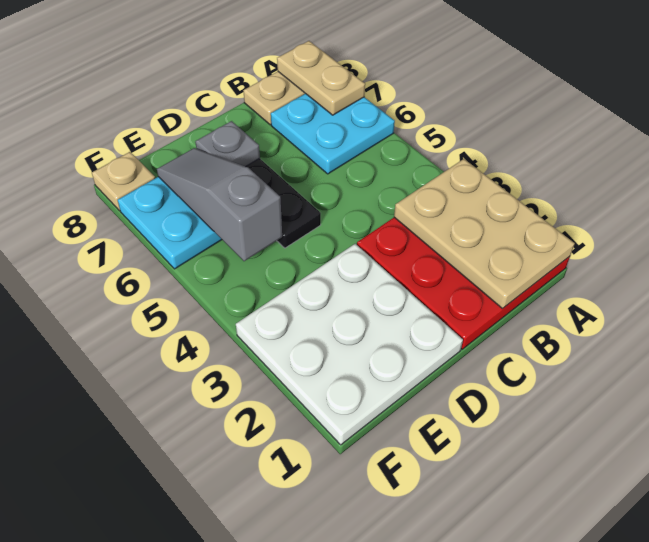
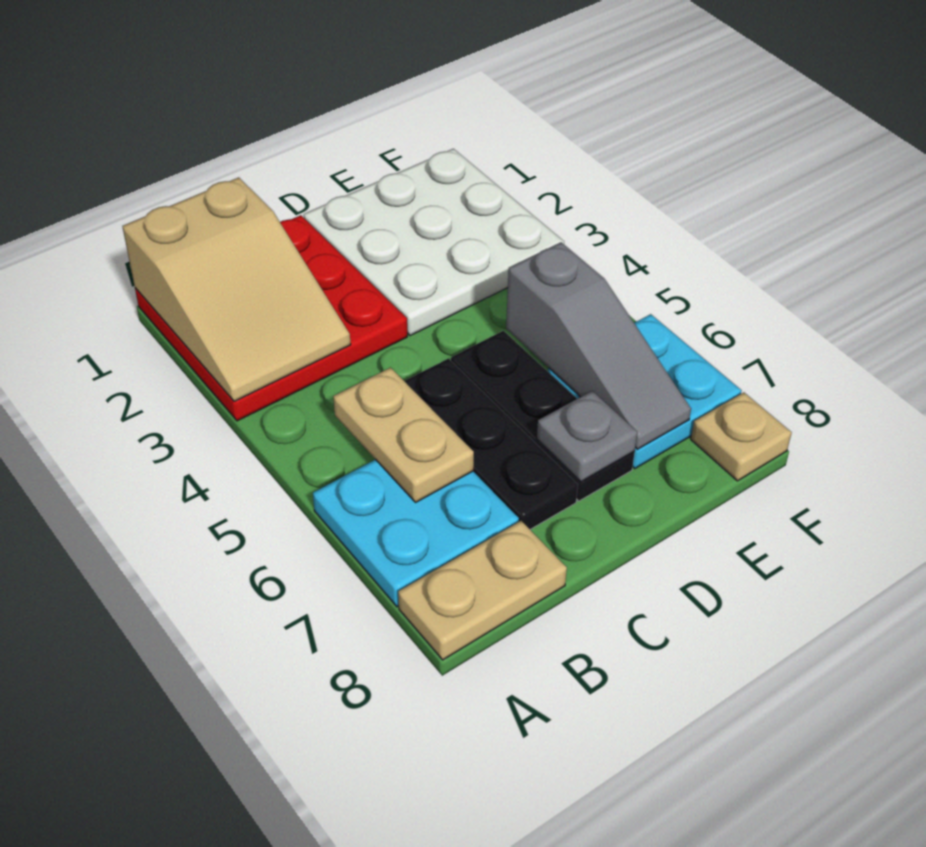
tan 2x3 plate [394,159,575,308] -> tan 2x3 slope [122,177,351,401]
tan 1x2 plate [277,41,365,115] -> tan 1x2 plate moved to [333,368,474,502]
none -> black 1x3 plate [405,359,578,529]

